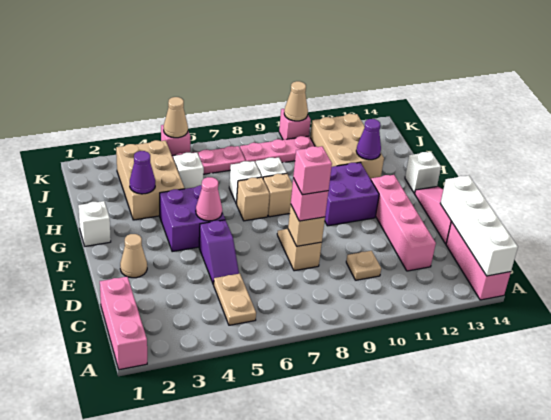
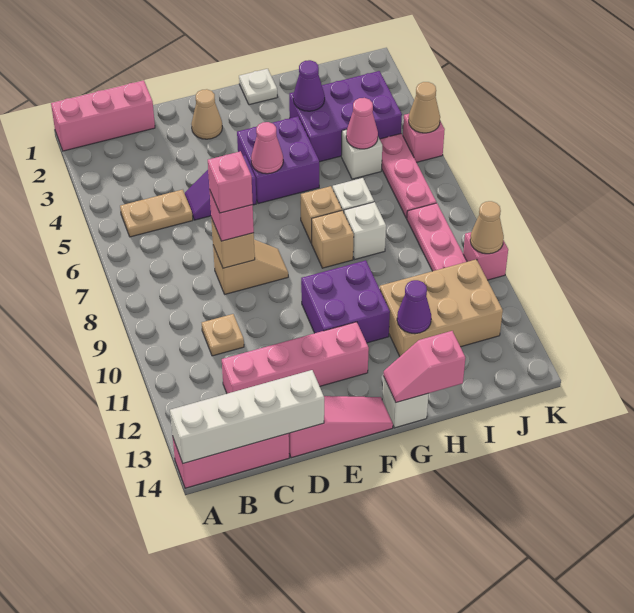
white 1x1 brick [78,201,111,246] -> white 1x1 plate [239,69,277,105]
none -> pink 1x2 slope [383,331,465,403]
tan 2x3 brick [116,140,185,220] -> purple 2x3 brick [289,71,402,162]
none -> pink 1x1 cone [346,98,378,149]

